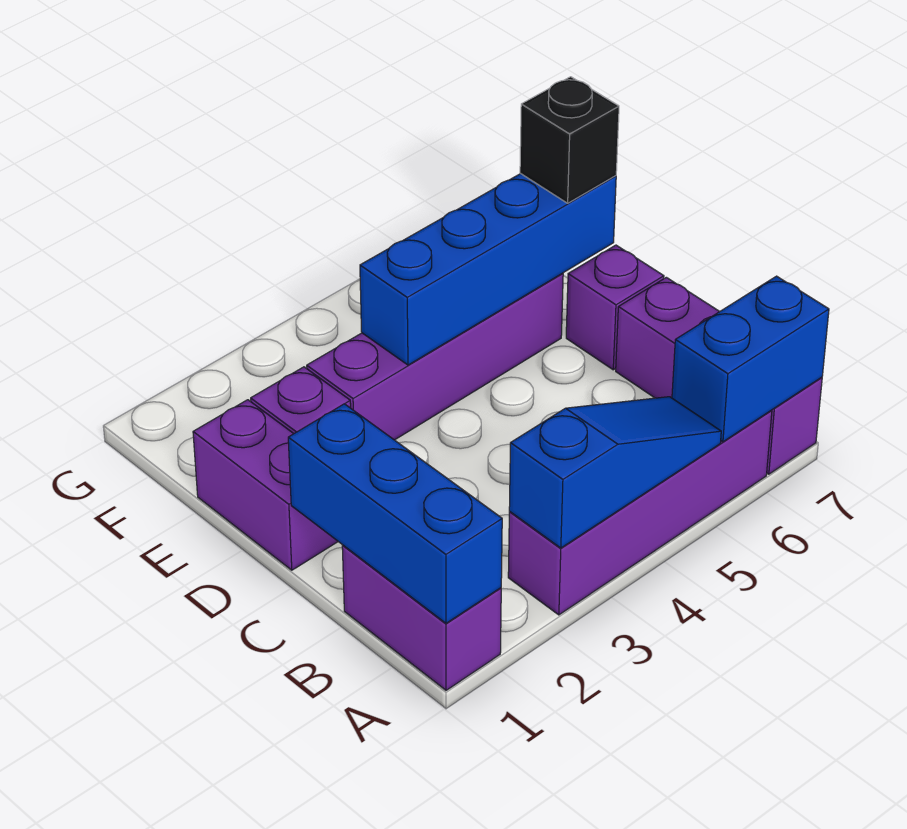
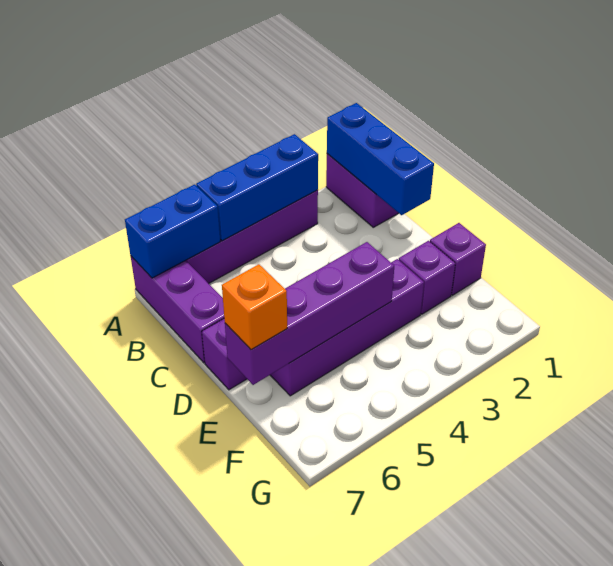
blue 1x3 slope [509,397,721,548] -> blue 1x3 brick [196,134,318,241]
purple 1x2 brick [193,400,338,570] -> purple 1x1 brick [430,223,486,295]
blue 1x4 brick [360,174,616,365] -> purple 1x4 brick [225,242,394,385]
black 1x1 brick [520,77,619,203] -> orange 1x1 brick [222,264,287,350]

